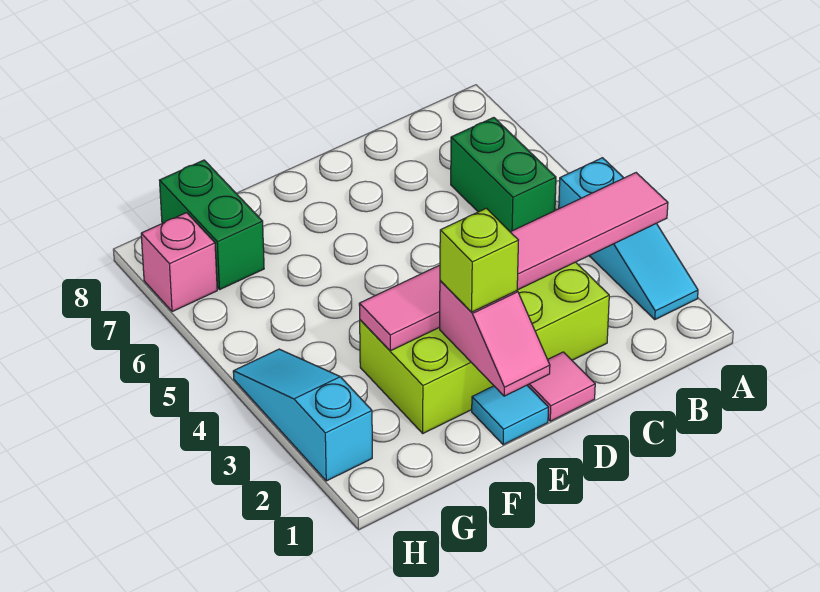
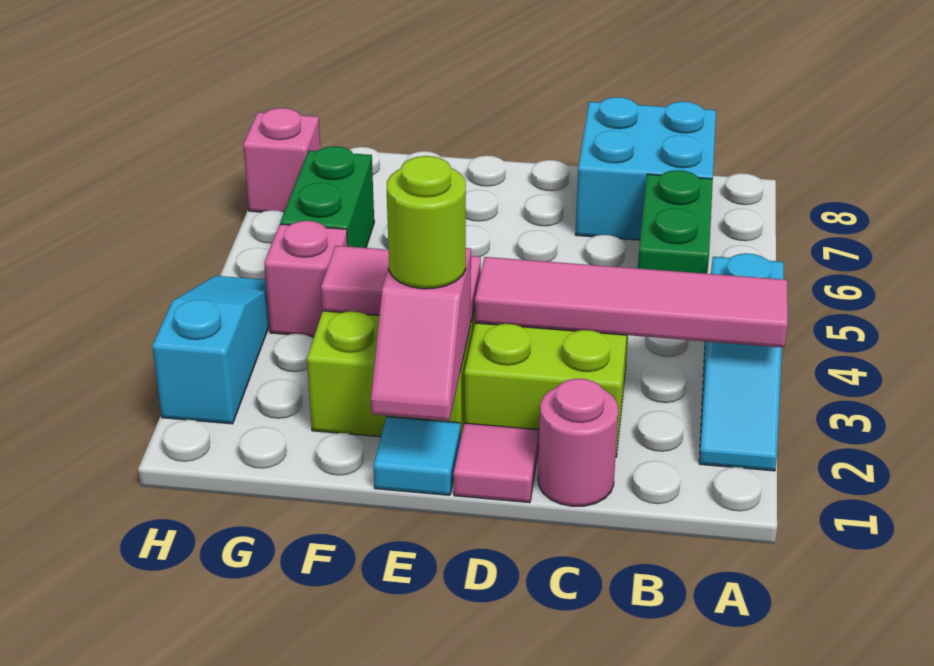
none -> cyan 2x2 brick [575,97,716,240]
none -> pink 1x1 round brick [538,378,618,506]
lime 1x1 brick [440,208,518,312] -> lime 1x1 round brick [387,156,466,289]
none -> pink 1x1 brick [264,221,347,337]
green 1x2 brick [159,160,264,289] -> green 1x2 brick moved to [280,146,374,248]

